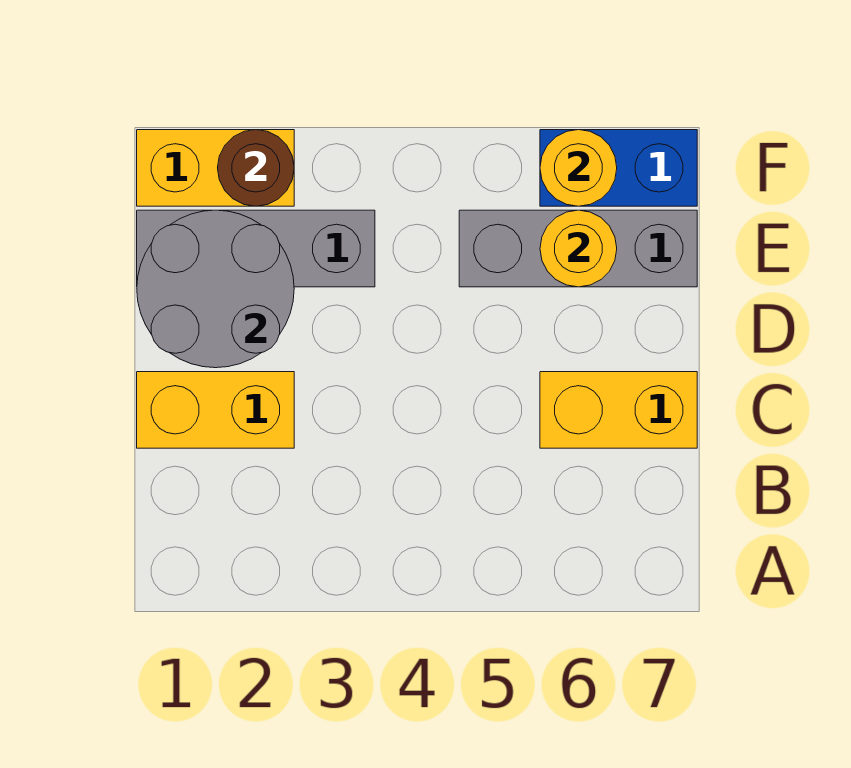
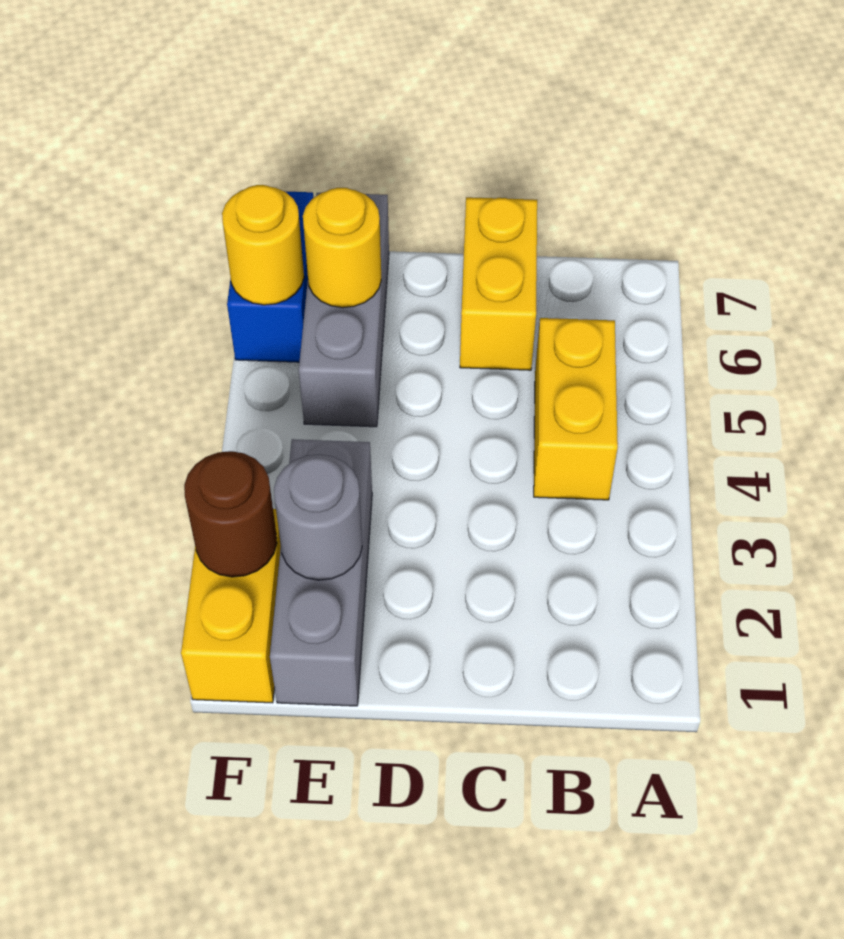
yellow 1x2 brick [137,372,294,448] -> yellow 1x2 brick moved to [534,318,618,500]
grey 2x2 round brick [137,210,294,368] -> grey 1x1 round brick [274,454,362,580]

